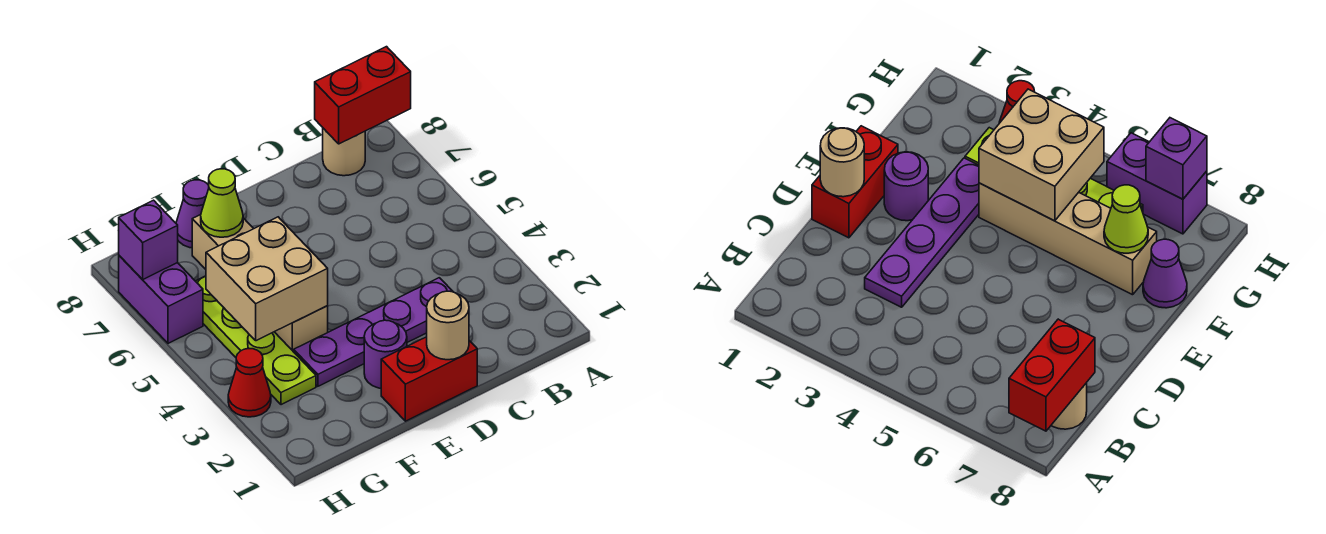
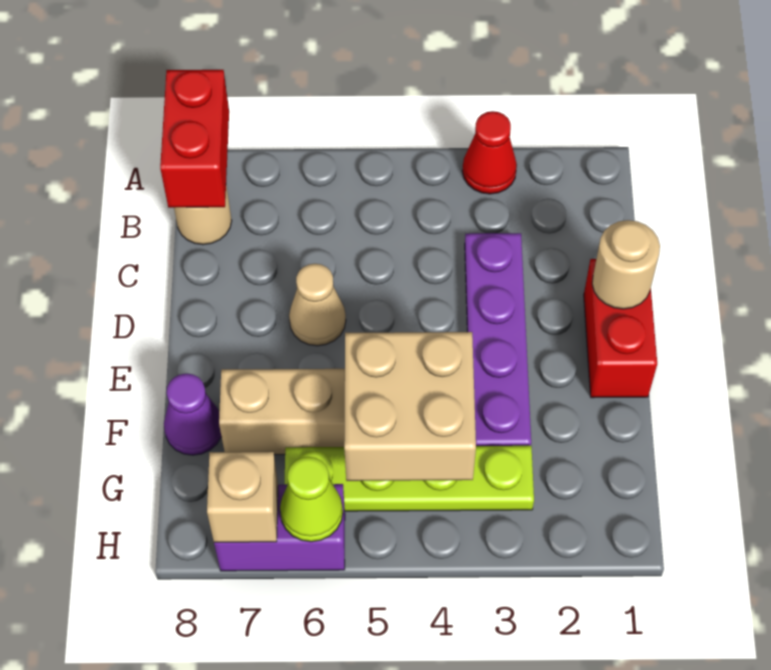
none -> tan 1x1 cone [289,264,346,346]
purple 1x1 round brick [364,320,407,388] -> none
lime 1x1 cone [201,169,243,237] -> lime 1x1 cone moved to [280,457,343,542]
red 1x1 cone [228,348,271,417] -> red 1x1 cone moved to [462,111,517,194]
purple 1x1 brick [119,200,178,280] -> tan 1x1 brick [207,452,278,542]

